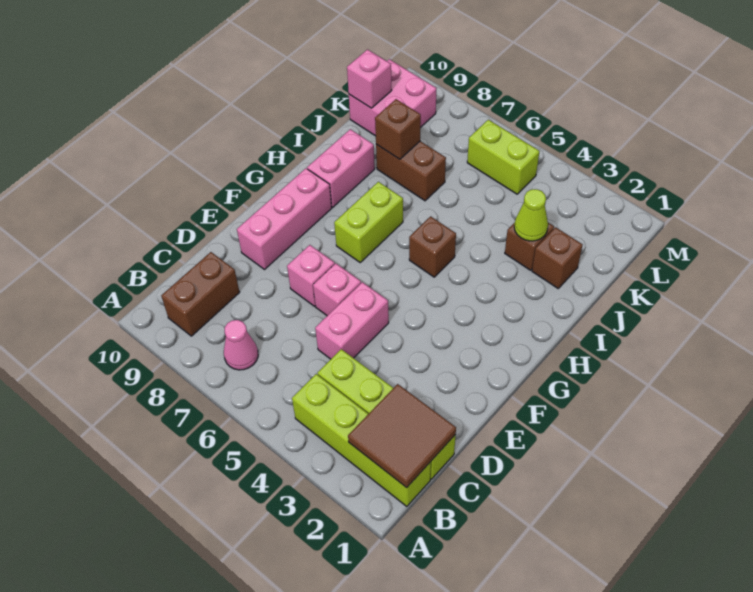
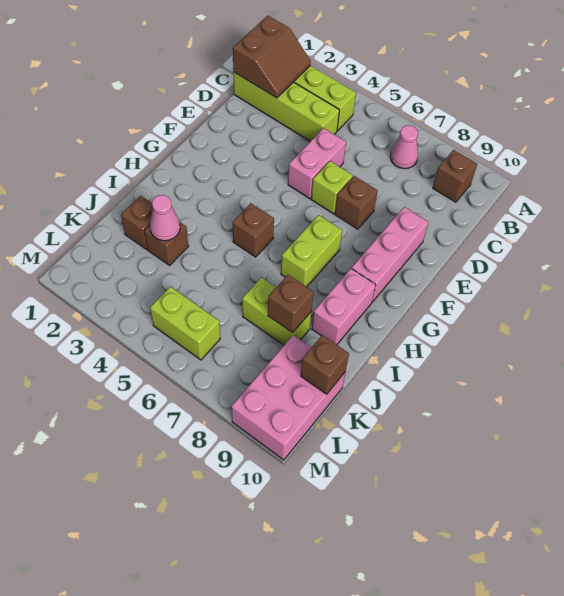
brown 2x2 tile [348,384,456,488] -> brown 2x2 slope [233,16,311,98]
brown 1x2 brick [161,252,240,336] -> brown 1x1 brick [433,150,477,202]
pink 1x1 brick [313,263,361,316] -> lime 1x1 brick [311,161,353,214]
pink 1x1 brick [287,245,335,306] -> brown 1x1 brick [335,176,378,229]
lime 1x1 cone [514,189,548,241] -> pink 1x1 cone [150,195,180,241]
brown 1x2 brick [376,141,446,201] -> lime 1x2 brick [242,277,312,345]
pink 2x2 brick [349,59,437,136] -> pink 2x3 brick [231,335,345,460]
pink 1x1 brick [347,50,392,108] -> brown 1x1 brick [301,335,349,394]

